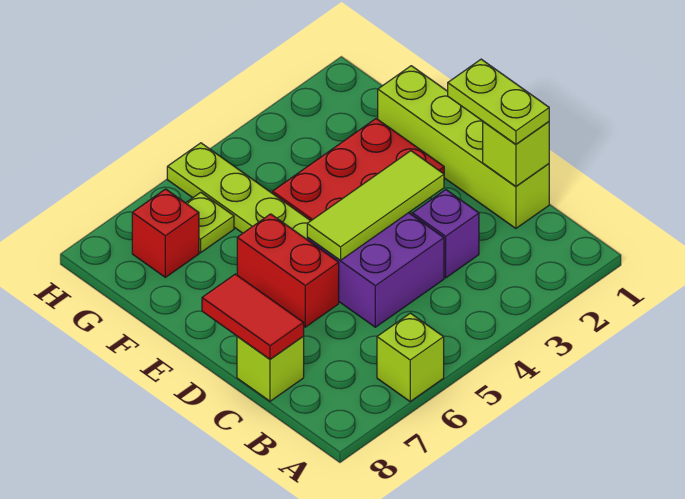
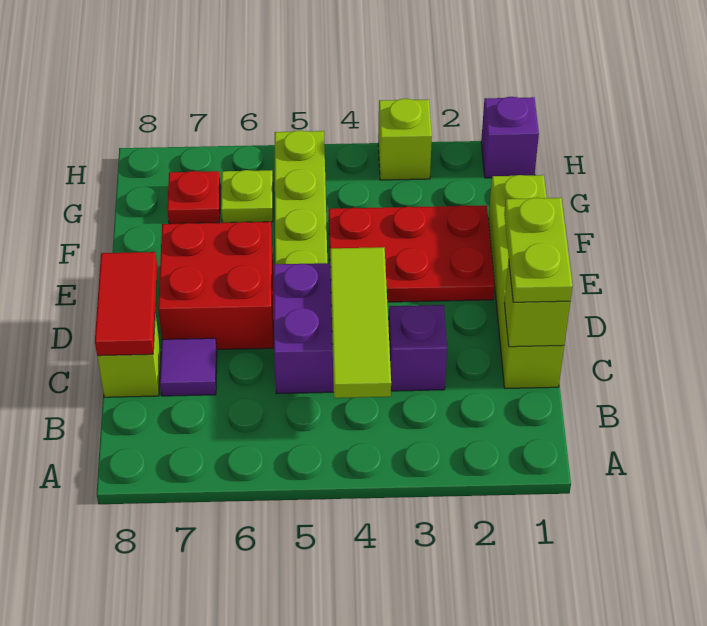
lime 1x1 brick [377,313,444,401] -> lime 1x1 brick moved to [378,99,432,180]
none -> purple 1x1 tile [160,338,217,396]
lime 1x3 tile [307,151,444,260] -> lime 1x3 tile turned to [330,247,391,398]
red 1x2 brick [237,214,339,327] -> red 2x2 brick [158,222,273,349]
red 1x1 brick [132,189,199,277] -> red 1x1 plate [167,171,220,224]
none -> purple 1x1 brick [481,97,539,178]

